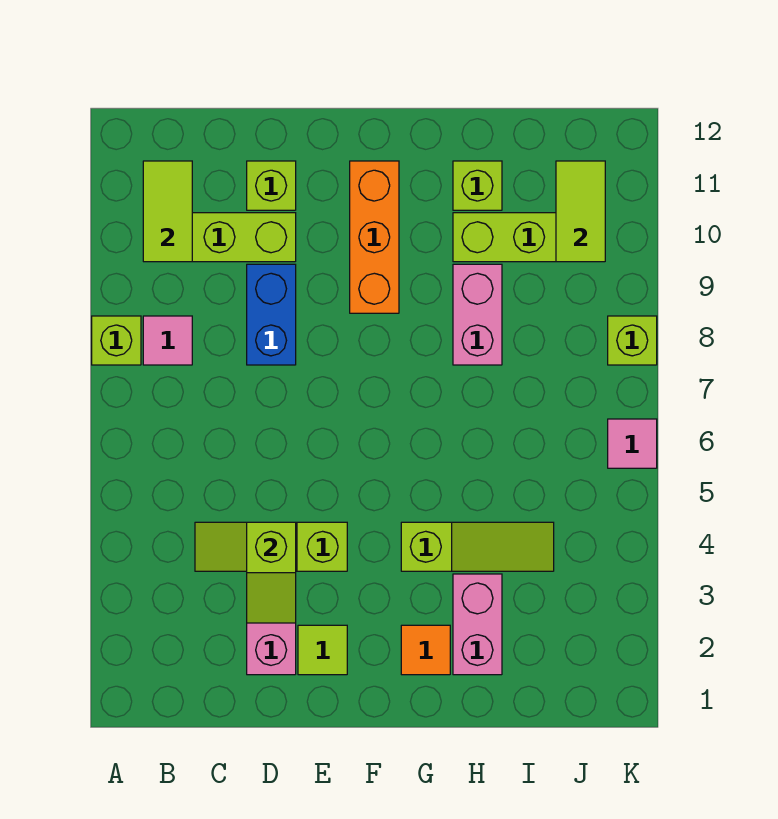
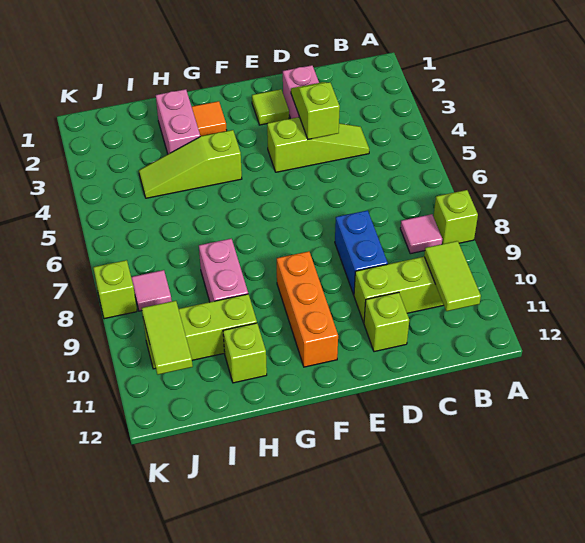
pink 1x1 tile [608,419,657,468] -> pink 1x1 tile moved to [131,270,172,311]

